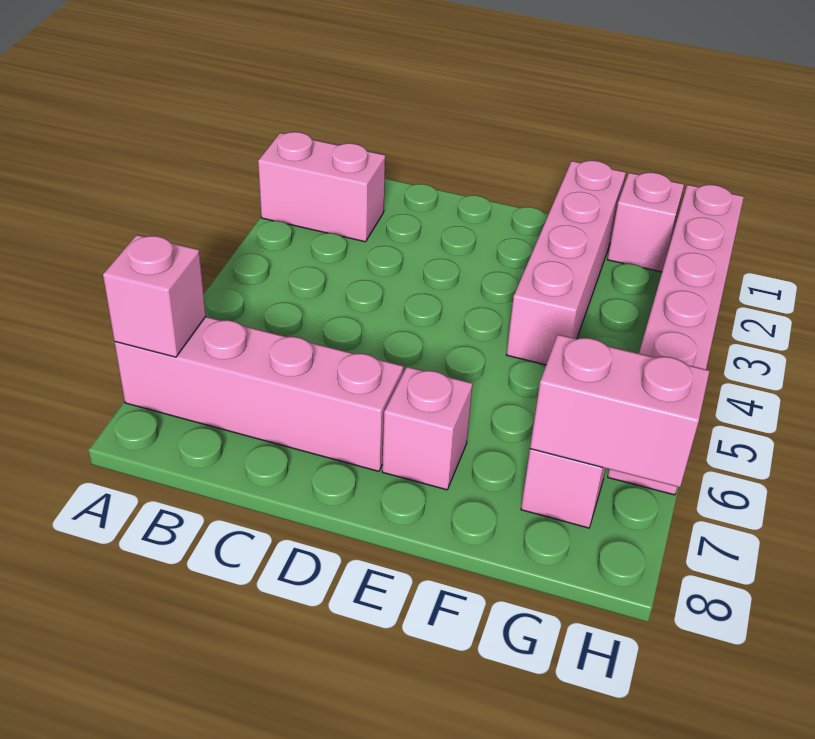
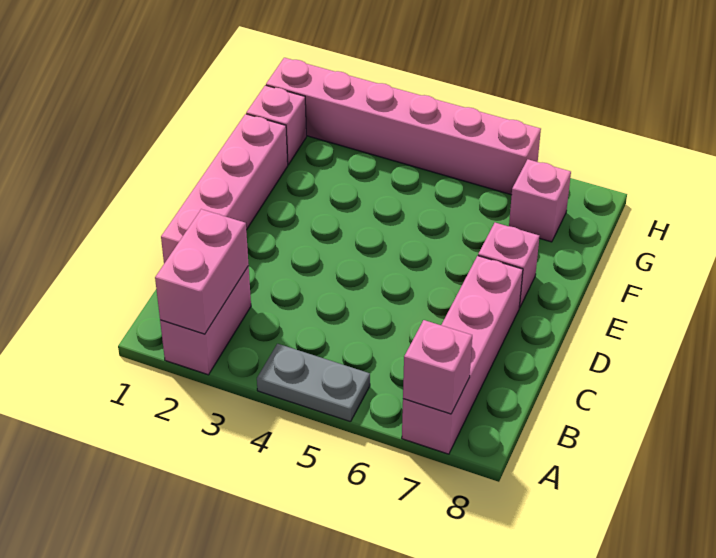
none -> grey 1x2 plate [257,344,370,422]
pink 1x4 brick [507,161,626,365] -> pink 1x4 brick turned to [161,114,288,263]
pink 1x2 brick [530,335,709,487] -> pink 1x2 brick moved to [155,209,249,334]

